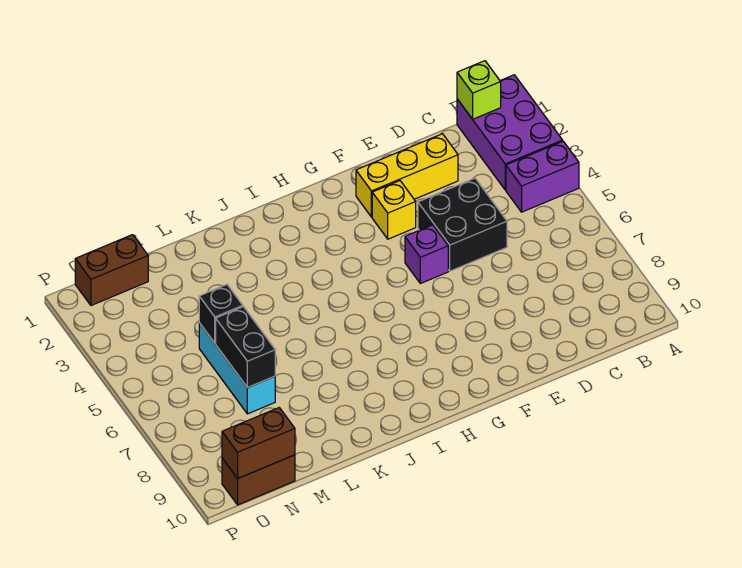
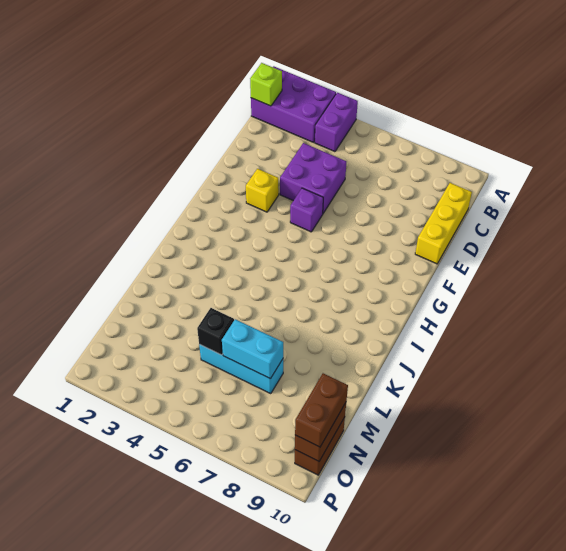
yellow 1x3 brick [356,134,458,217] -> yellow 1x3 brick moved to [415,183,472,264]
black 2x2 brick [418,178,507,271] -> purple 2x2 brick [280,143,346,213]
black 1x2 brick [216,307,275,388] -> cyan 1x2 brick [222,319,283,379]
brown 1x2 brick [75,235,148,305] -> brown 1x2 brick moved to [295,373,348,447]

